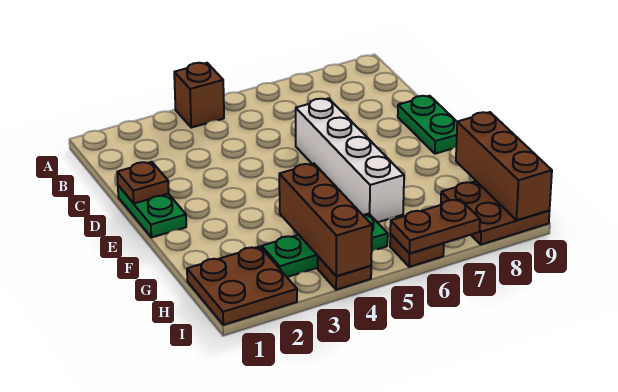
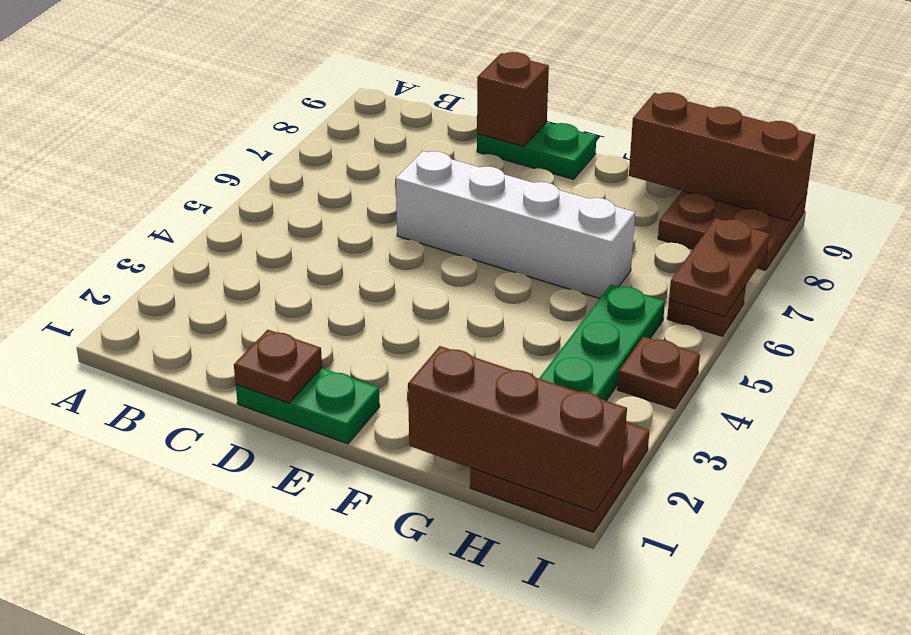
brown 1x1 brick [174,63,224,128] -> brown 1x1 brick moved to [477,52,549,146]
brown 1x3 brick [279,163,372,276] -> brown 1x3 brick moved to [408,346,627,512]

